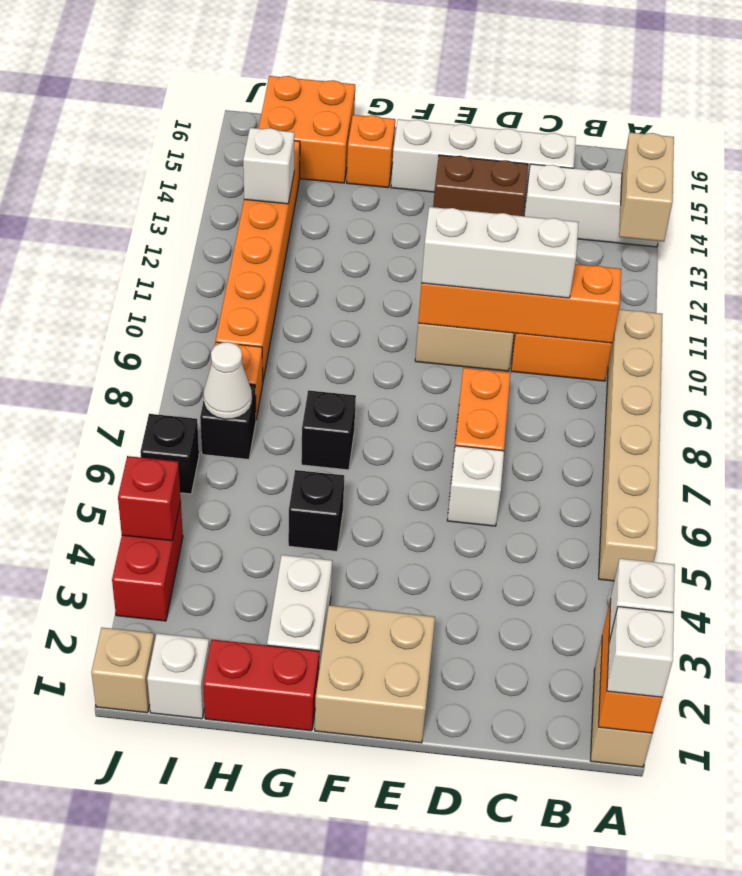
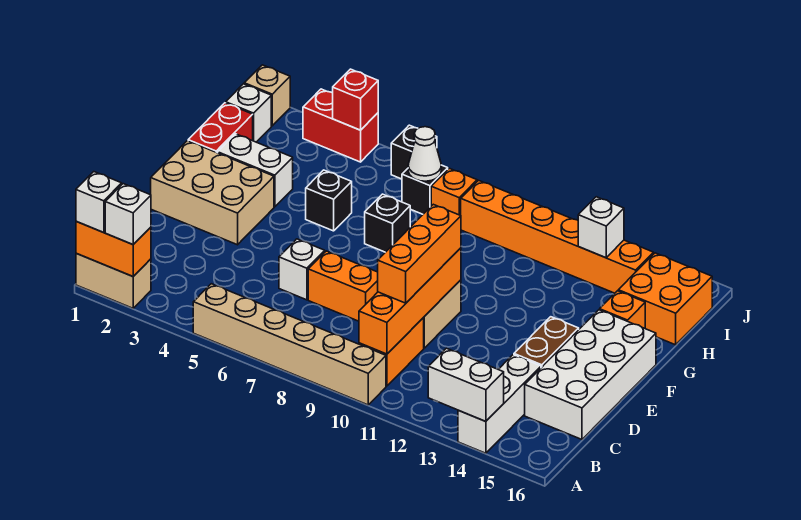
tan 1x2 brick [619,133,674,242] -> white 1x2 brick [428,348,504,421]
white 1x3 brick [421,207,578,298] -> orange 1x3 brick [378,204,461,303]
white 1x4 brick [391,119,576,200] -> white 2x4 brick [525,310,656,439]
tan 2x2 brick [315,605,435,743] -> tan 2x3 brick [151,141,274,245]

